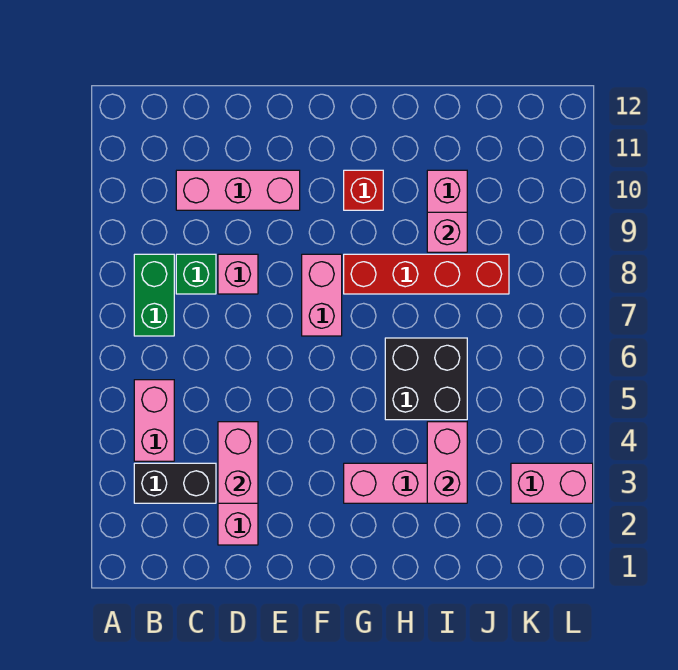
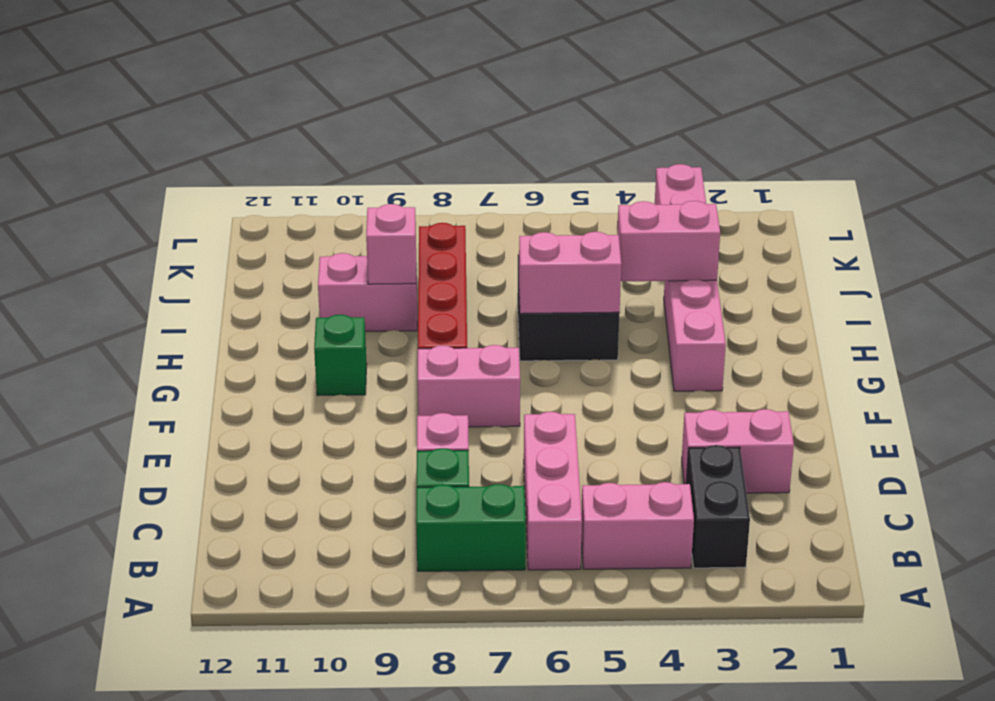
pink 1x3 brick [176,170,300,210] -> pink 1x3 brick moved to [524,412,582,570]
pink 1x2 brick [218,422,258,503] -> pink 1x2 brick moved to [519,232,621,314]
red 1x1 brick [344,170,383,210] -> green 1x1 brick [314,315,367,396]

